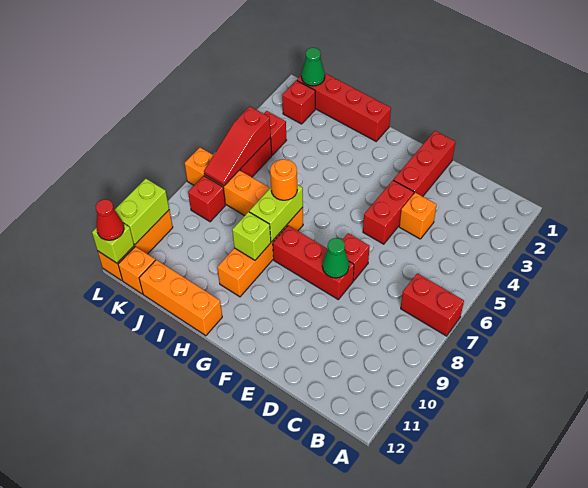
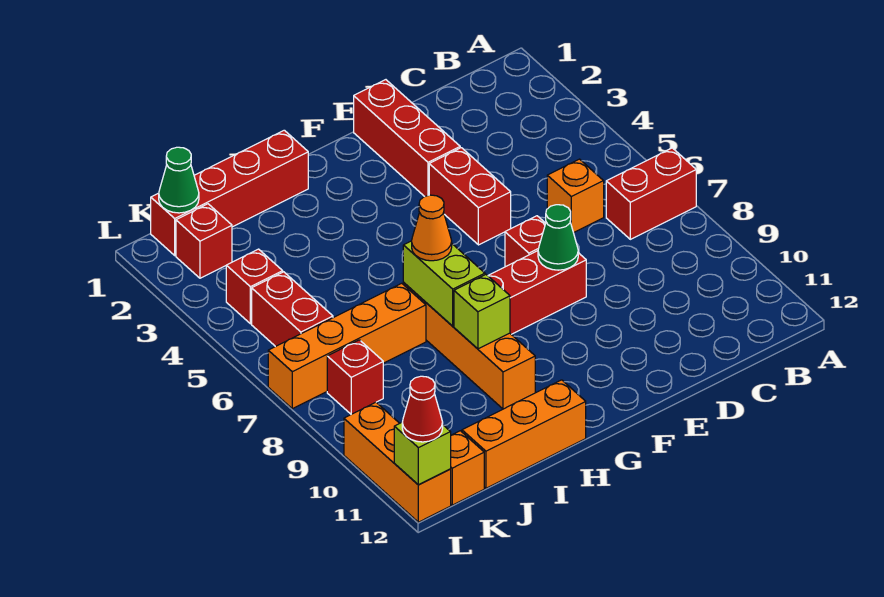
orange 1x1 brick [399,193,437,239] -> orange 1x1 brick moved to [547,159,604,233]
orange 1x1 round brick [270,159,297,200] -> orange 1x1 cone [412,195,452,261]
red 1x3 slope [204,107,271,186] -> none
lime 1x2 brick [115,179,169,244] -> none

